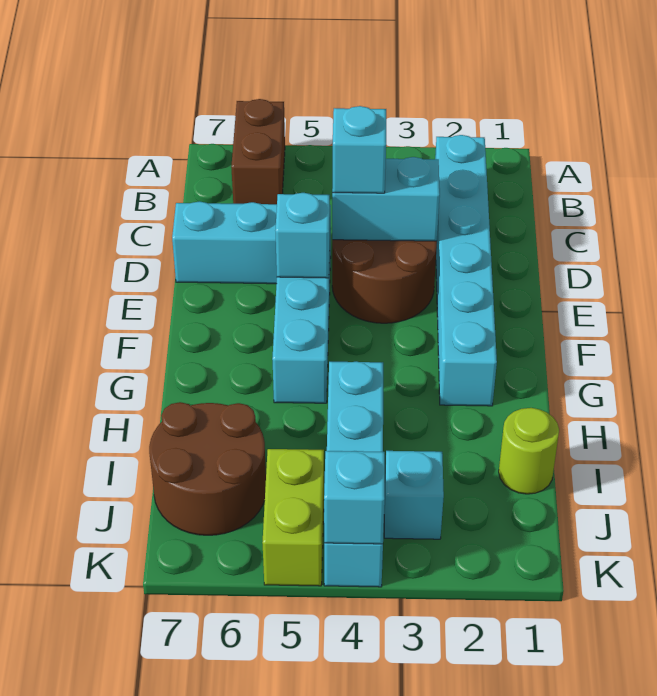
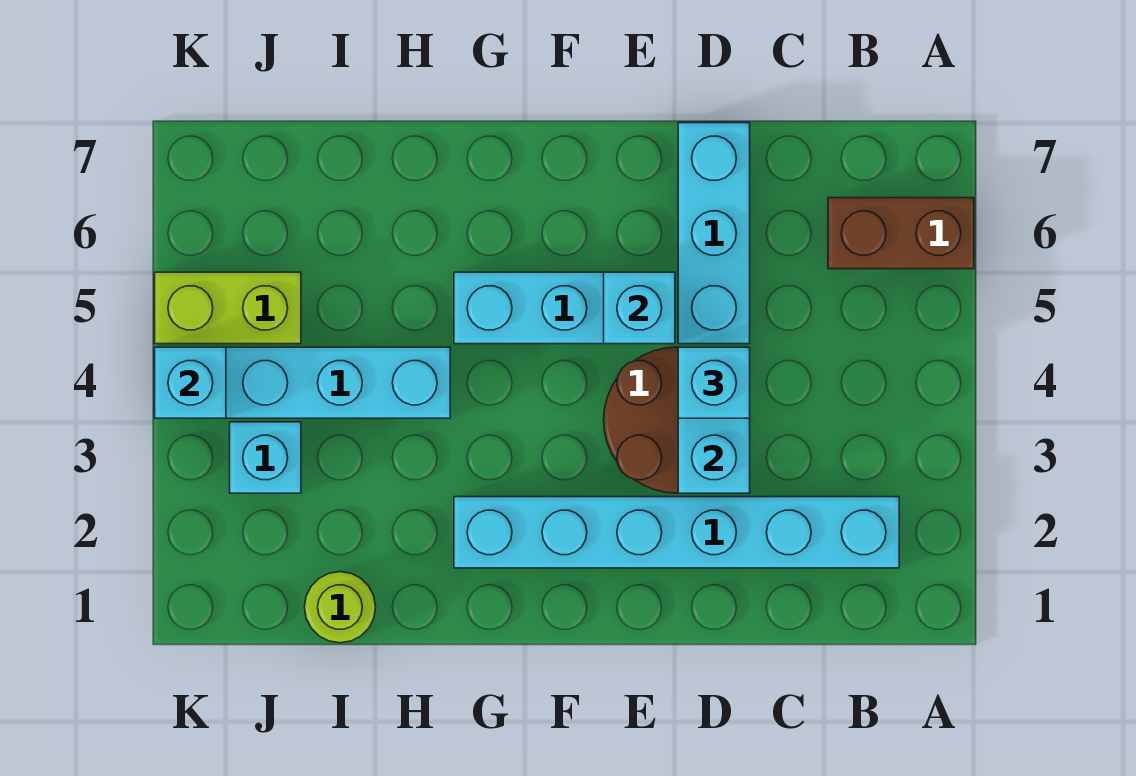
brown 2x2 round brick [149,402,266,535] -> none

